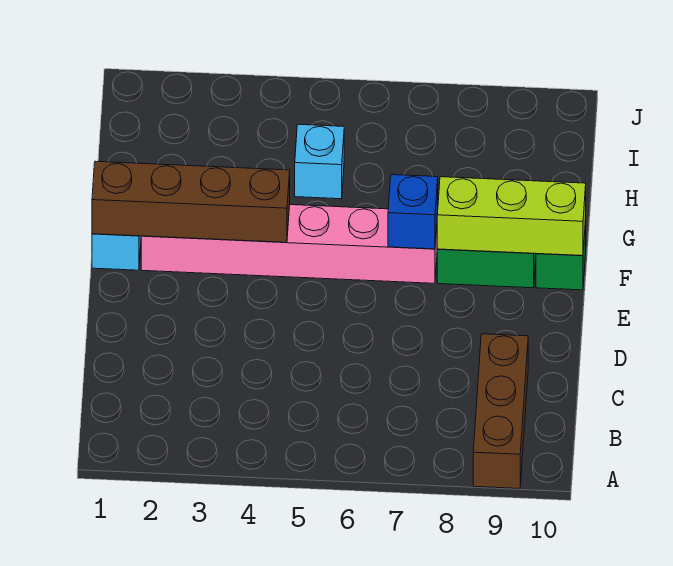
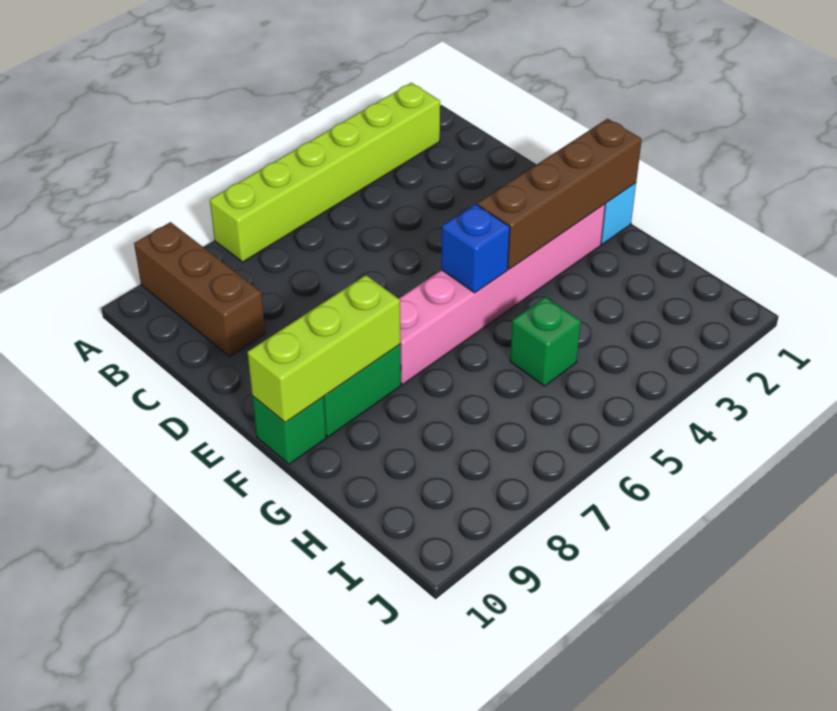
none -> lime 1x6 brick [210,83,440,262]
blue 1x1 brick [388,175,438,249] -> blue 1x1 brick moved to [441,204,510,293]
cyan 1x1 brick [295,124,344,199] -> green 1x1 brick [510,297,581,386]

